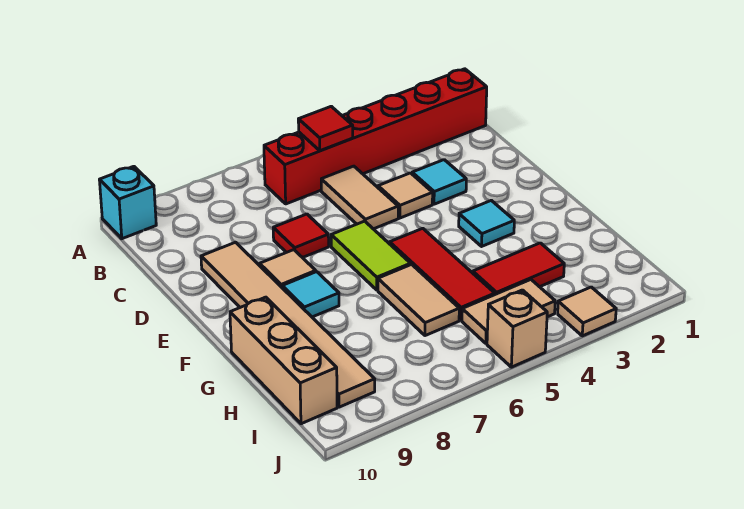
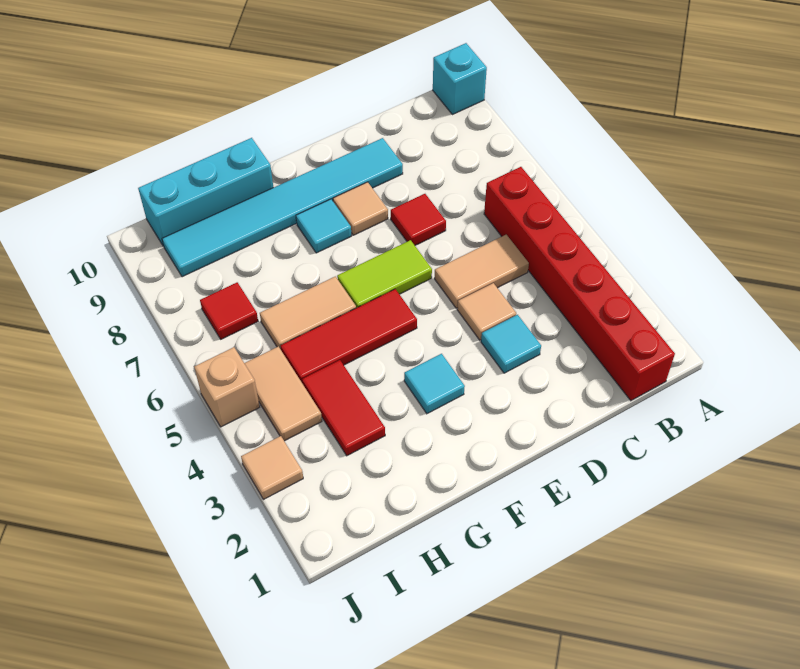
red 1x1 tile [298,106,353,151] -> red 1x1 tile moved to [200,282,258,339]
tan 1x6 tile [201,242,375,407] -> cyan 1x6 tile [162,138,403,277]
tan 1x3 brick [230,297,337,424] -> cyan 1x3 brick [138,138,273,247]

